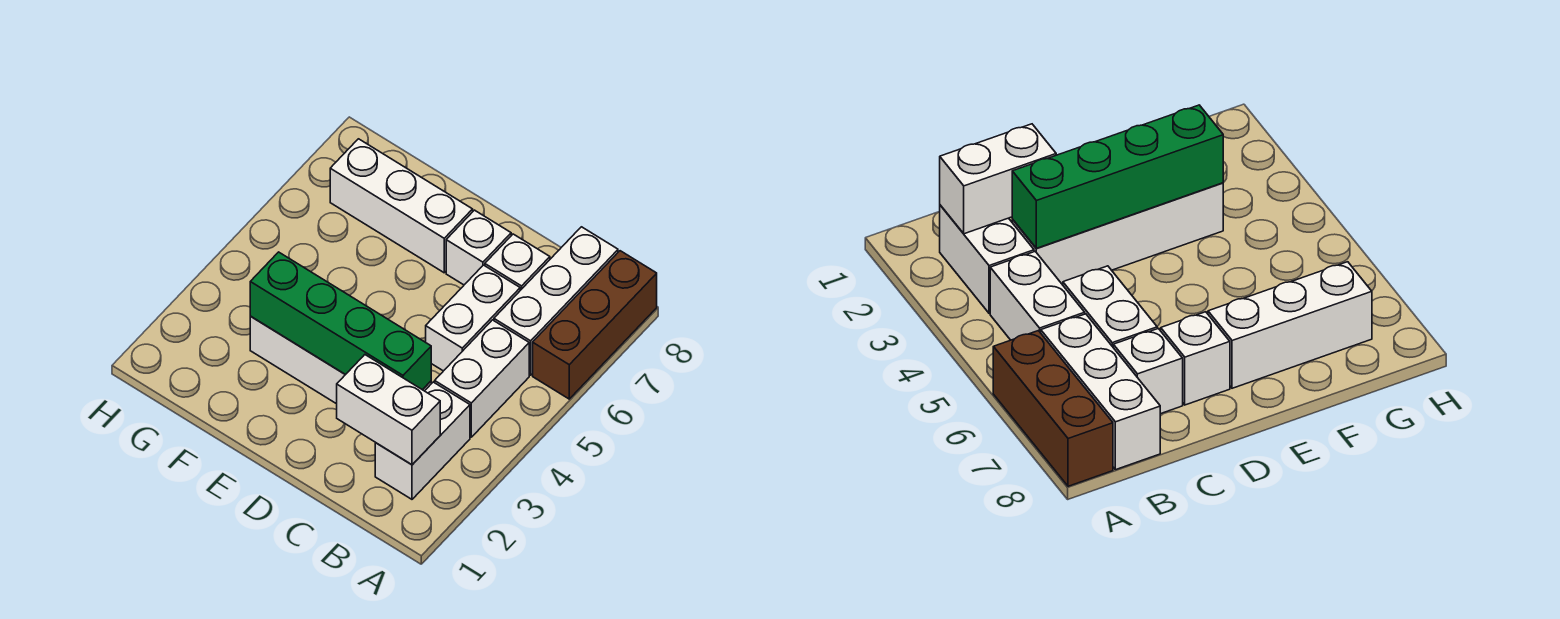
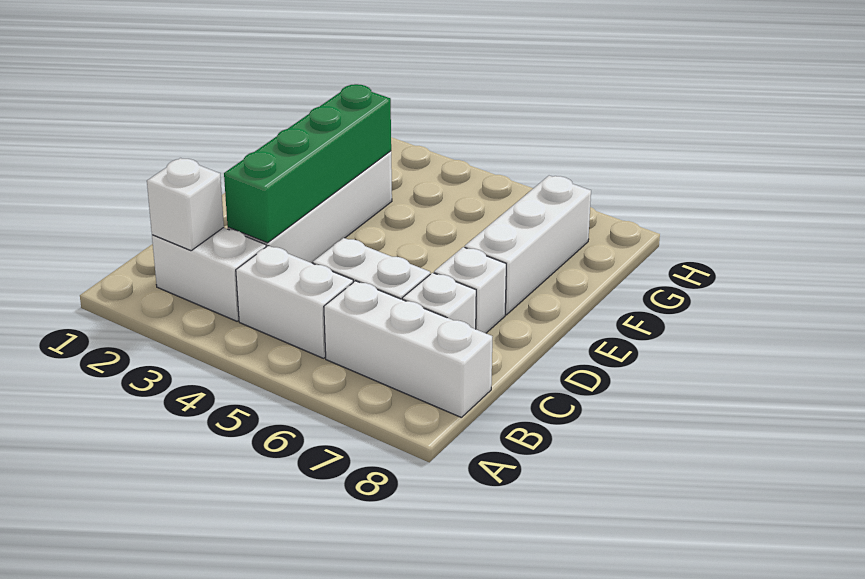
brown 1x3 brick [533,251,657,399] -> none
white 1x2 brick [337,355,440,465] -> white 1x1 brick [147,158,224,251]

